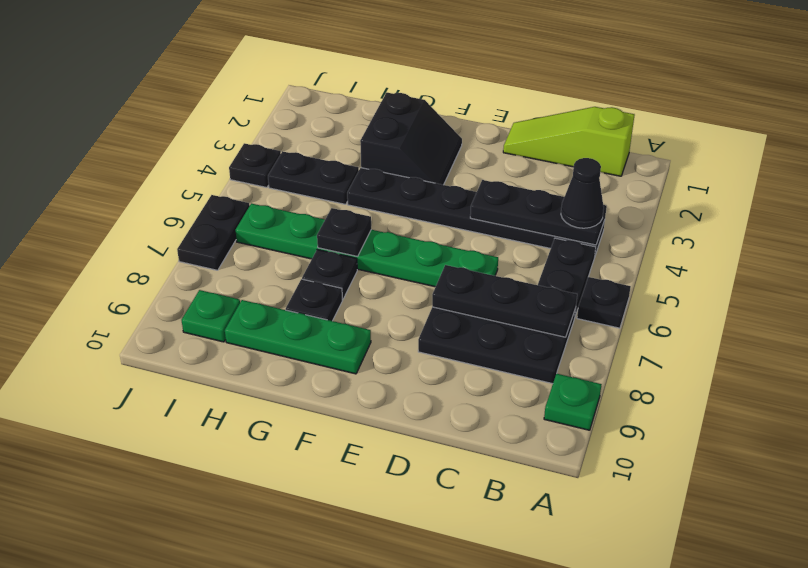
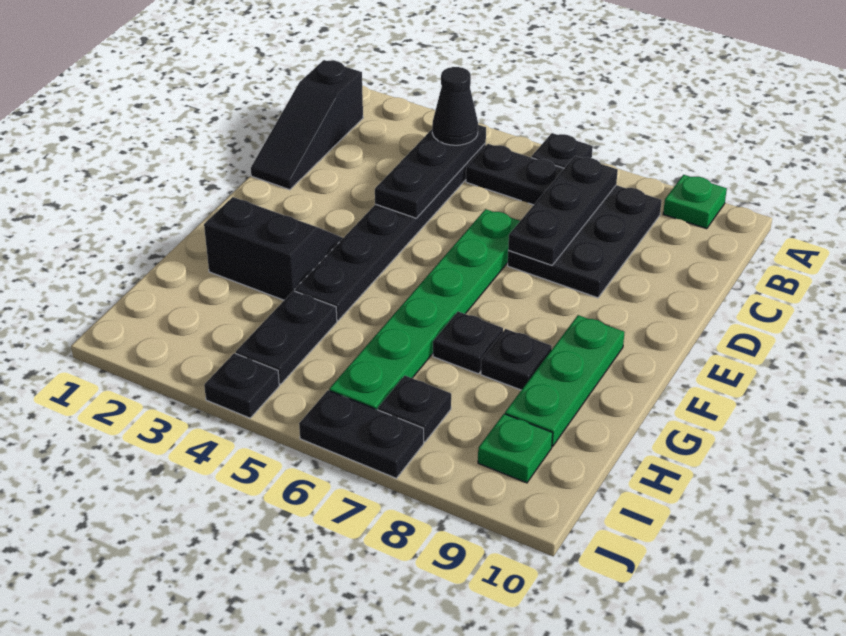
lime 1x3 slope [503,107,635,176] -> black 1x3 slope [251,60,363,190]
black 1x1 plate [317,208,371,256] -> black 1x1 plate moved to [378,376,451,442]

